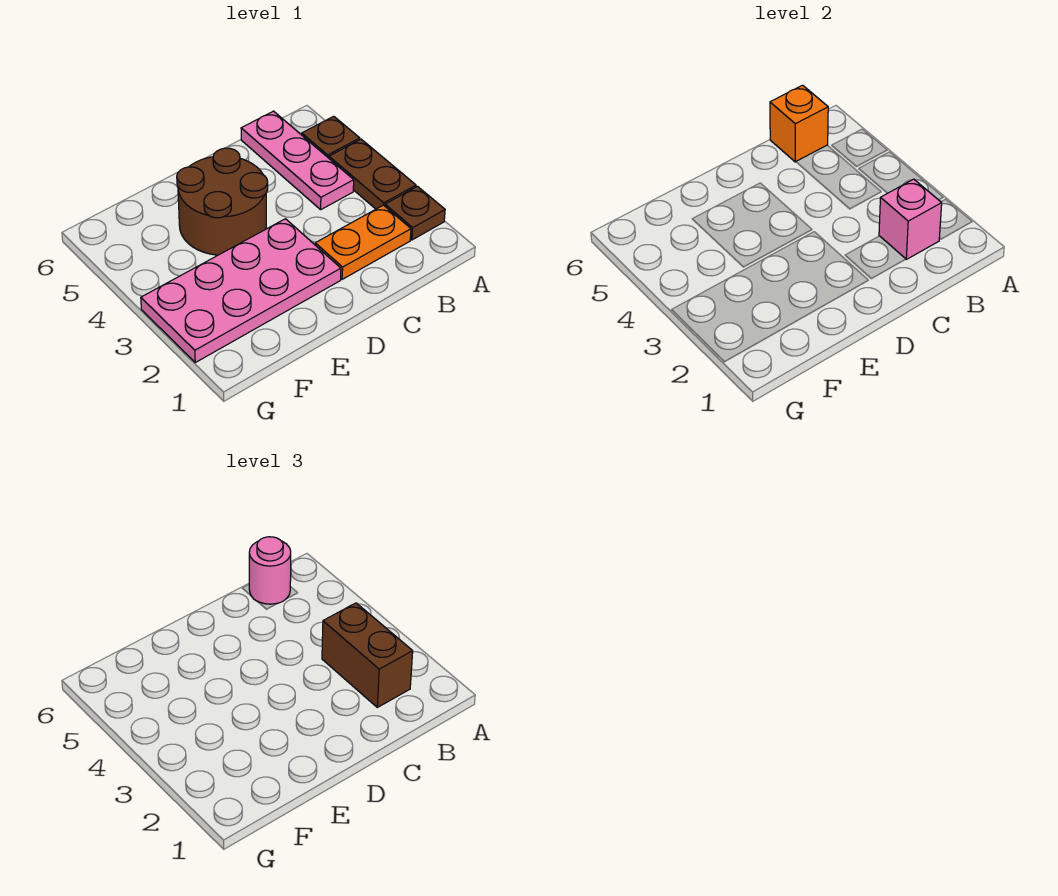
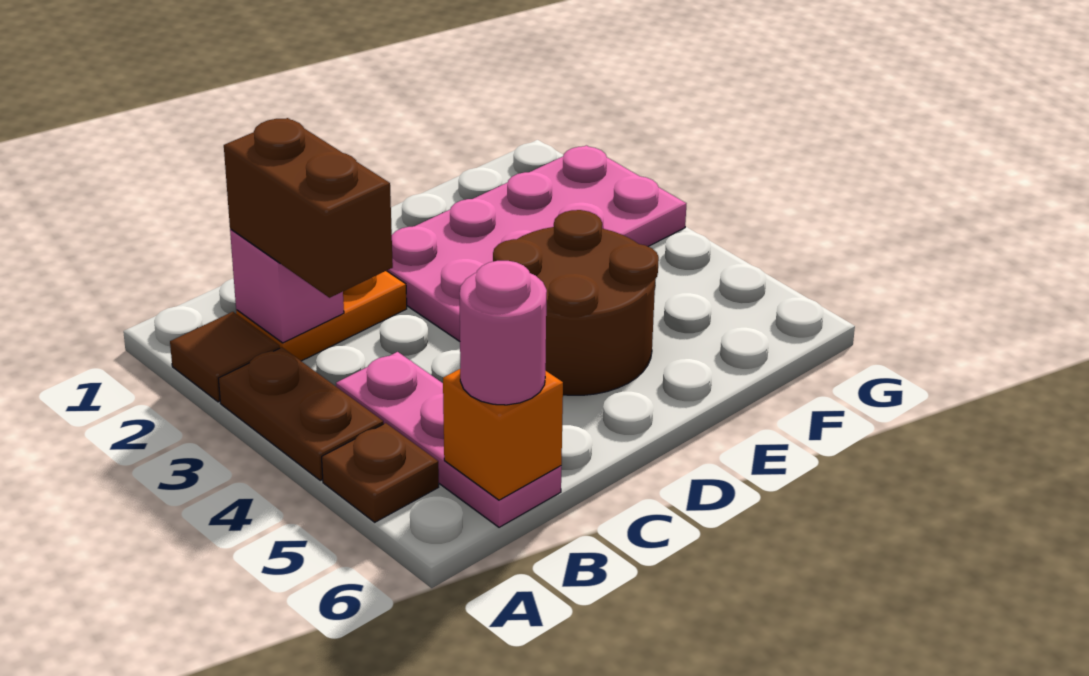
brown 1x1 plate [385,186,445,240] -> brown 1x1 tile [170,312,280,402]

